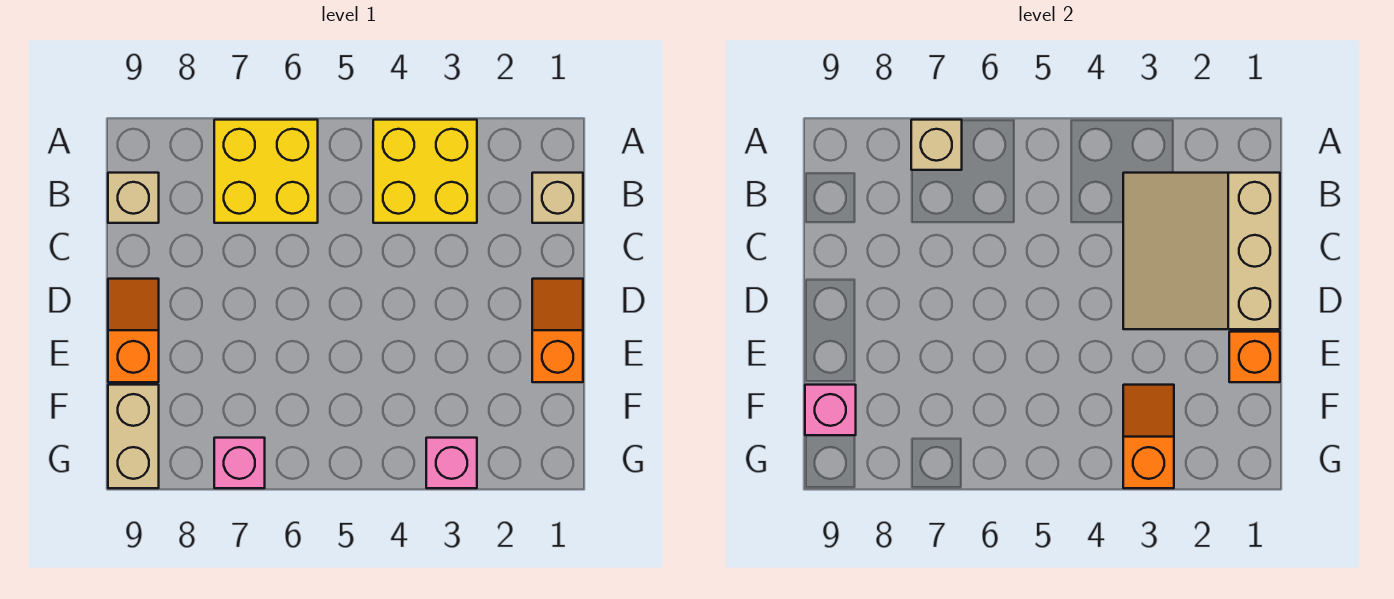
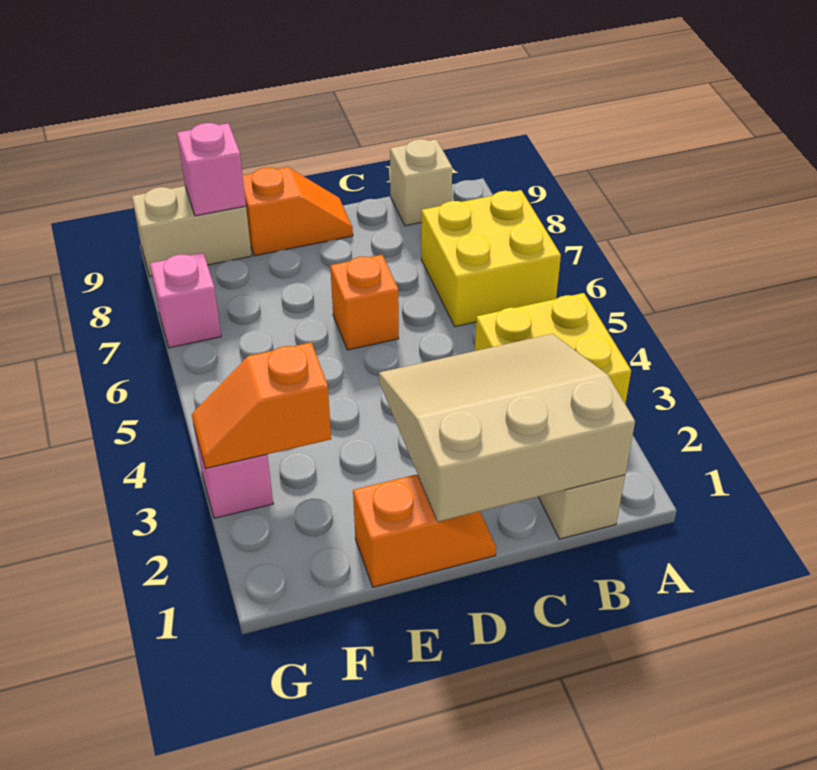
tan 1x1 brick [911,120,962,170] -> none
orange 1x1 brick [1229,332,1280,382] -> orange 1x1 brick moved to [330,255,399,350]
orange 1x2 slope [1123,385,1174,488] -> orange 1x2 slope turned to [192,342,331,469]

